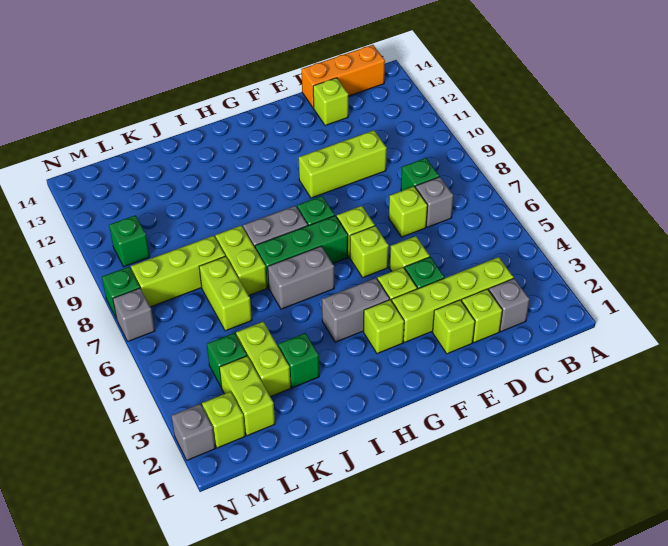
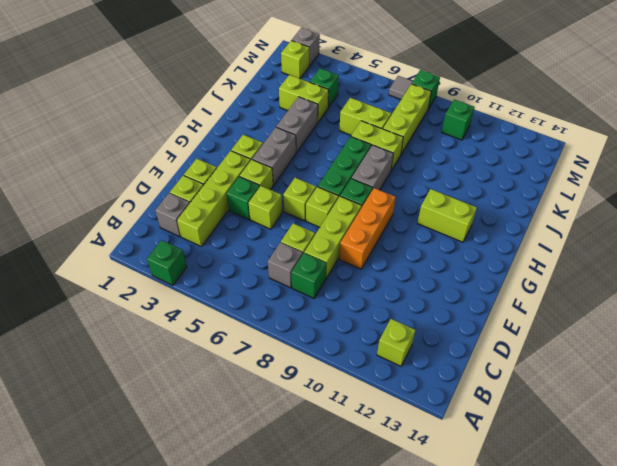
orange 1x3 brick [301,45,385,108] -> orange 1x3 brick moved to [339,188,396,269]
lime 1x3 brick [299,130,387,198] -> lime 1x3 brick moved to [304,196,362,278]
lime 1x1 brick [313,78,348,126] -> lime 1x1 brick moved to [377,319,416,366]
grey 1x2 brick [268,246,334,309] -> grey 1x2 brick moved to [276,97,318,153]
green 1x1 brick [278,333,319,388] -> green 1x1 brick moved to [147,240,187,285]
lime 1x2 brick [219,356,275,436] -> lime 1x2 brick moved to [418,189,477,242]
grey 1x1 brick [113,288,155,341] -> grey 1x1 tile [389,76,413,99]

